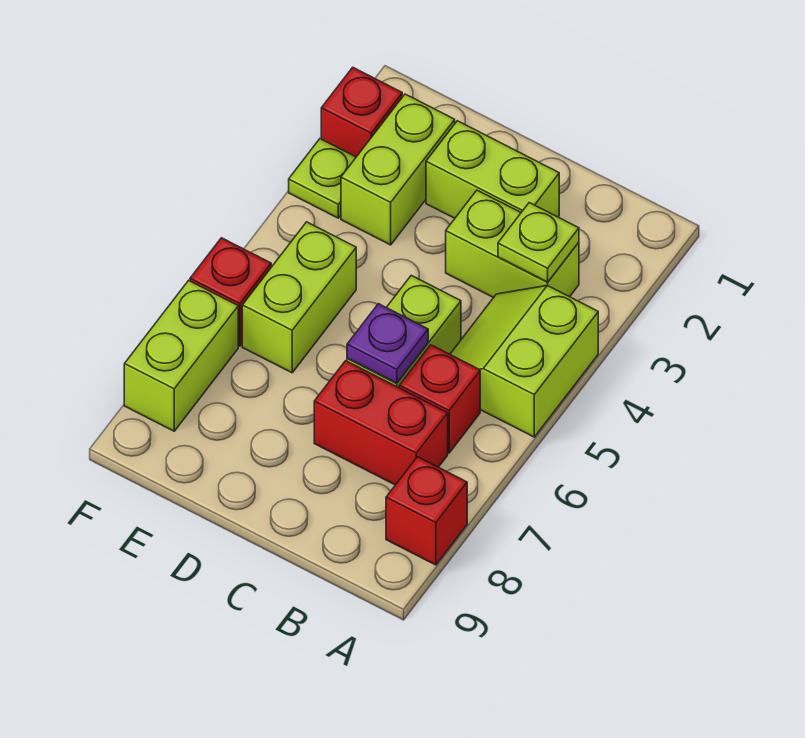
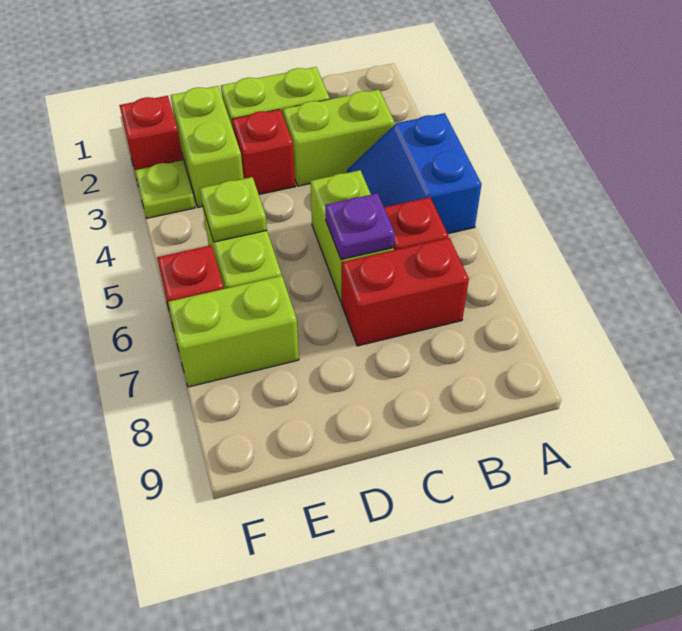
lime 2x2 slope [450,286,598,437] -> blue 2x2 slope [347,113,482,234]
red 1x1 brick [386,457,467,565] -> red 1x1 brick moved to [232,109,295,194]
lime 1x1 plate [498,203,579,282] -> lime 1x1 plate moved to [200,177,267,242]
lime 1x2 brick [124,280,238,431] -> lime 1x2 brick turned to [168,276,299,387]

